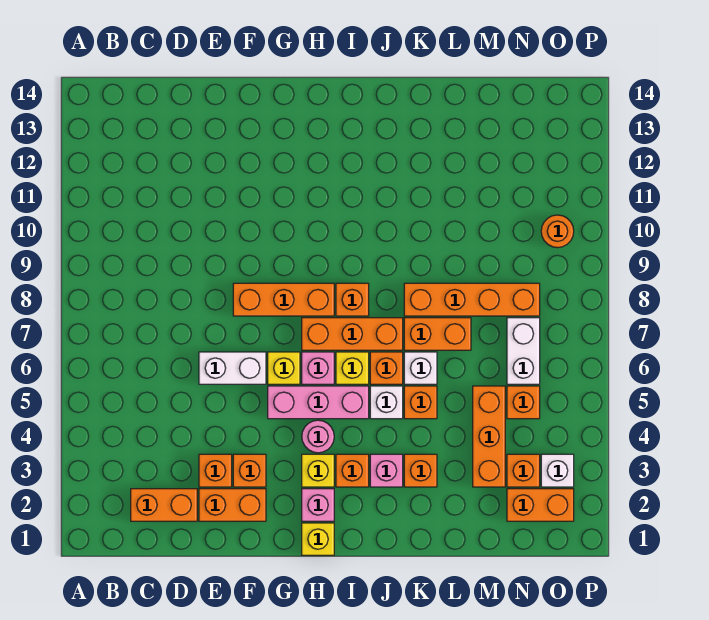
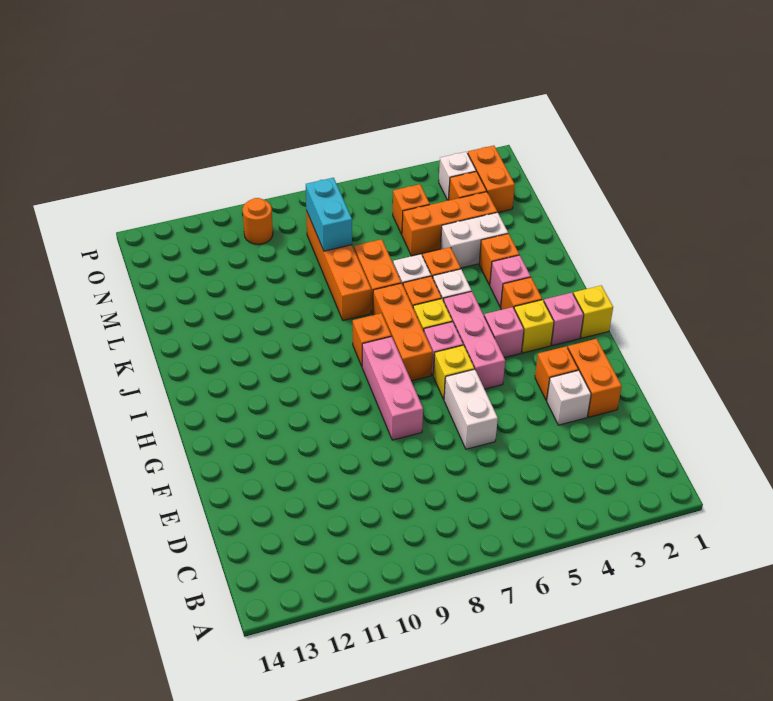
orange 1x2 brick [131,489,197,521] -> none
orange 1x1 brick [199,454,232,487] -> white 1x1 brick [547,370,591,425]
orange 1x3 brick [233,283,334,316] -> pink 1x3 brick [362,336,423,440]
pink 1x1 round brick [302,420,334,453] -> pink 1x1 brick [484,307,524,358]
none -> cyan 1x2 brick [306,178,352,251]
white 1x2 brick [507,318,540,384] -> white 1x2 brick moved to [440,212,508,268]

